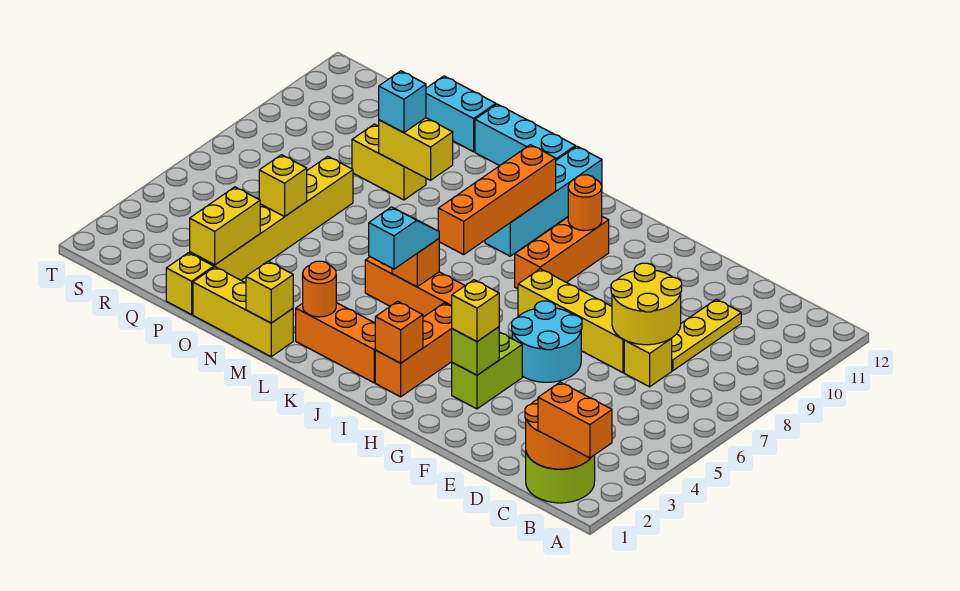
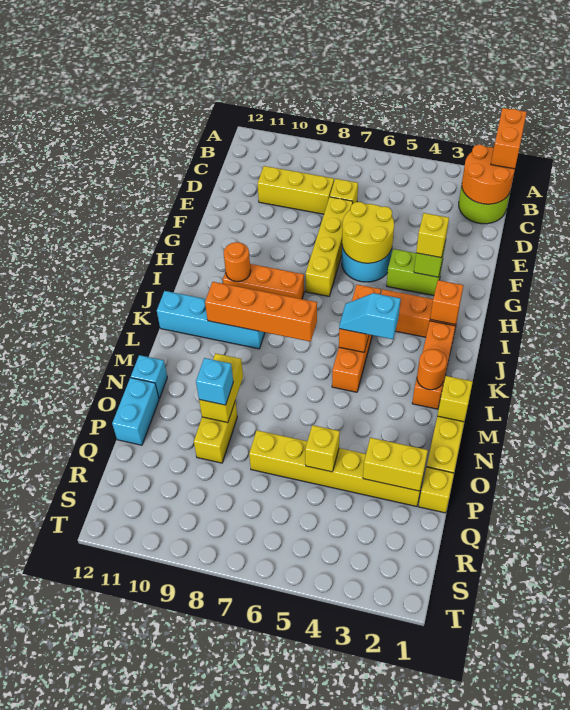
yellow 2x2 round brick [611,263,682,345] -> yellow 2x2 round brick moved to [342,202,394,263]
yellow 1x3 plate [672,299,741,371] -> yellow 1x3 brick [258,166,334,214]
cyan 1x3 brick [475,104,575,166] -> cyan 1x1 brick [131,355,167,399]

